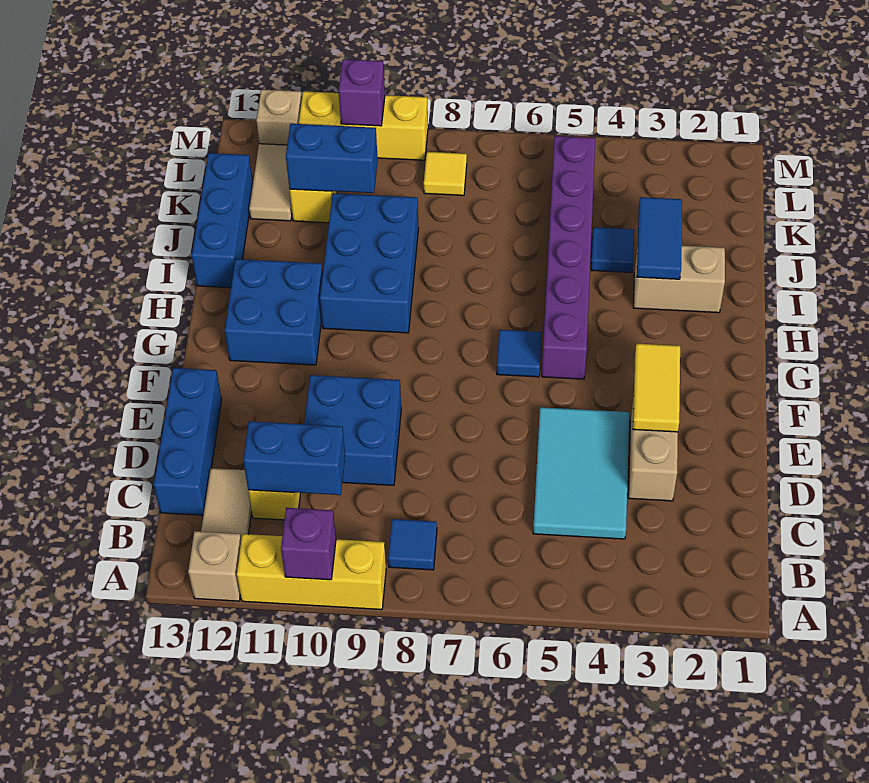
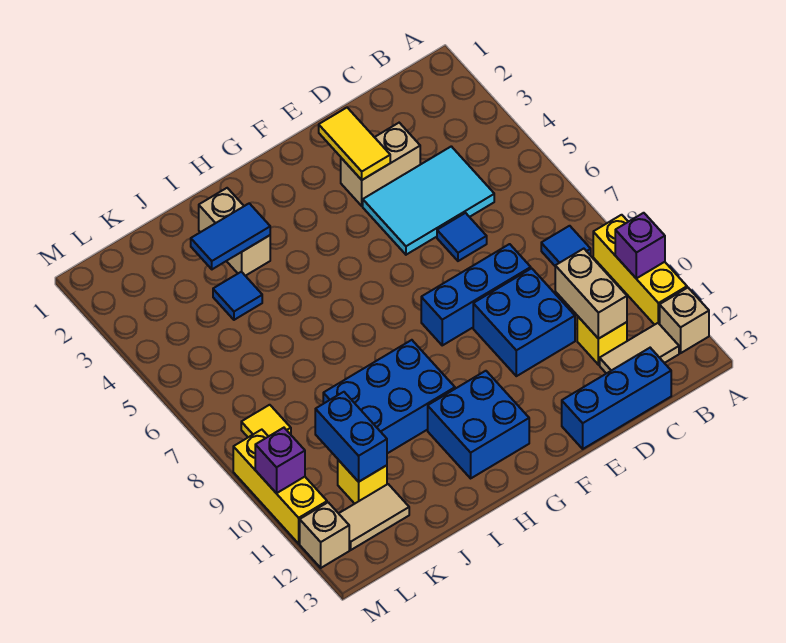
blue 1x2 brick [243,421,345,495] -> tan 1x2 brick [555,249,627,339]
yellow 1x2 tile [633,343,680,432] -> yellow 1x2 tile turned to [319,108,390,180]
purple 1x6 brick [542,136,595,379] -> none
blue 1x1 tile [497,330,542,377] -> blue 1x1 tile moved to [437,213,487,261]
blue 1x3 brick [192,153,253,288] -> blue 1x3 brick moved to [421,244,531,345]

